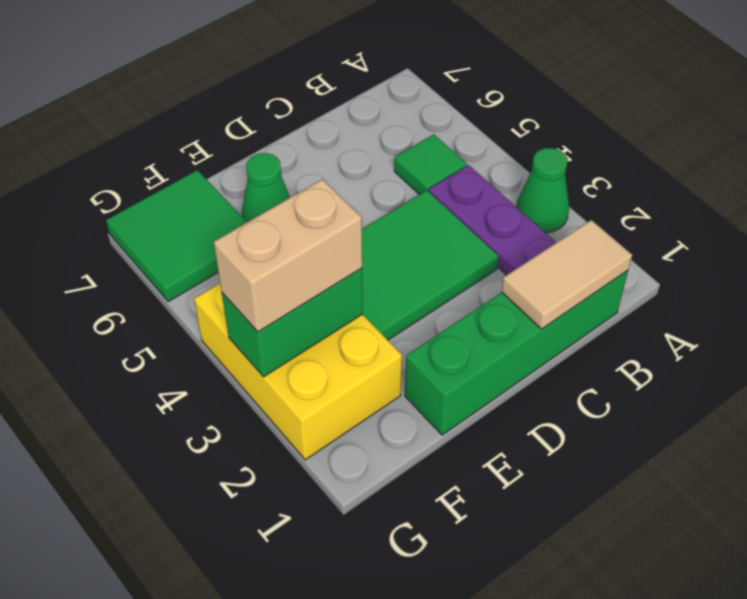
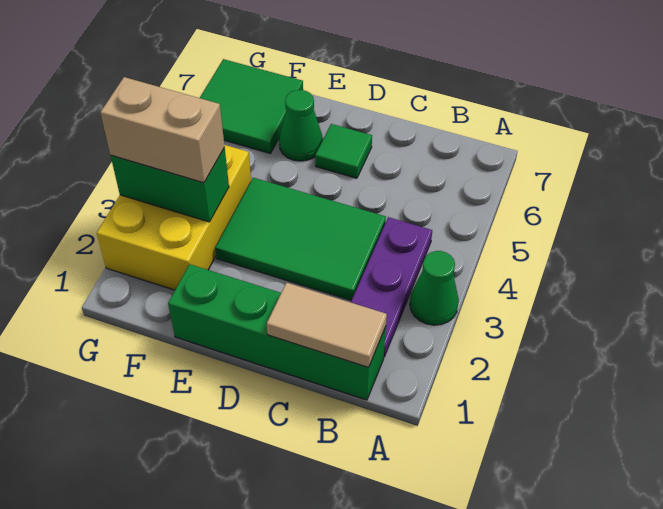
green 1x1 tile [394,135,467,195] -> green 1x1 tile moved to [315,124,372,178]

